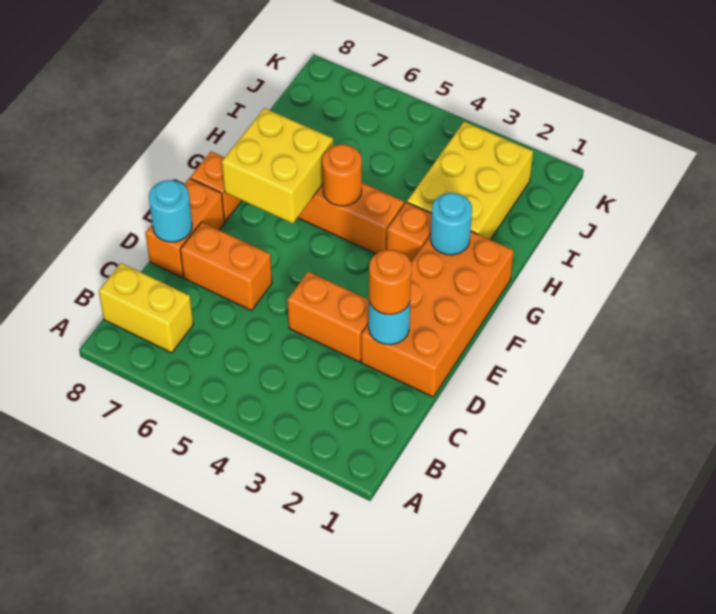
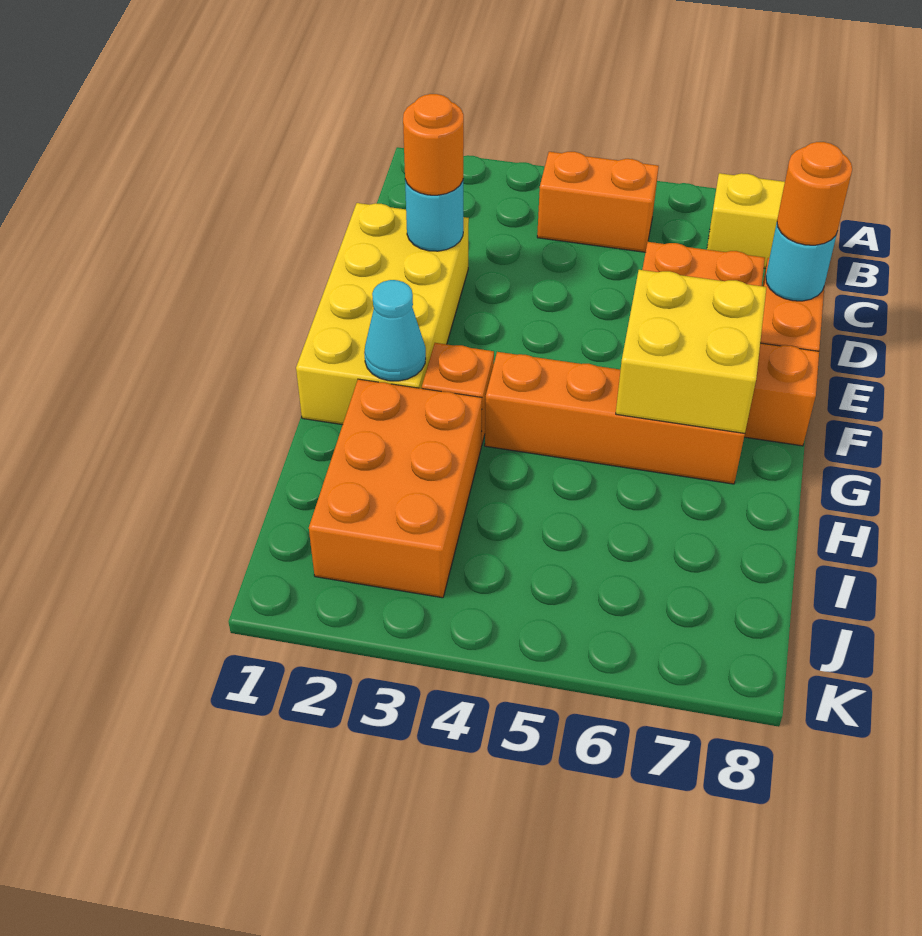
orange 2x4 brick [361,231,514,397] -> yellow 2x4 brick [296,203,469,425]
orange 1x2 brick [287,272,369,362] -> orange 1x2 brick moved to [537,152,659,252]
cyan 1x1 round brick [431,193,472,255] -> cyan 1x1 cone [364,280,426,381]
orange 1x1 round brick [322,144,362,206] -> orange 1x1 round brick moved to [777,142,852,245]
yellow 2x3 brick [407,122,533,240] -> orange 2x3 brick [309,379,482,598]

